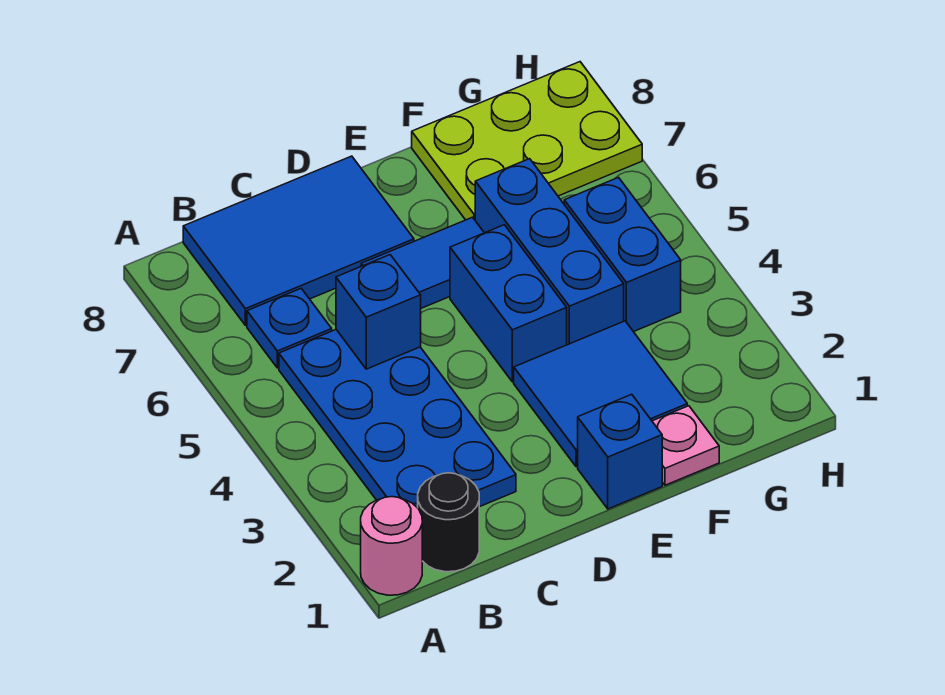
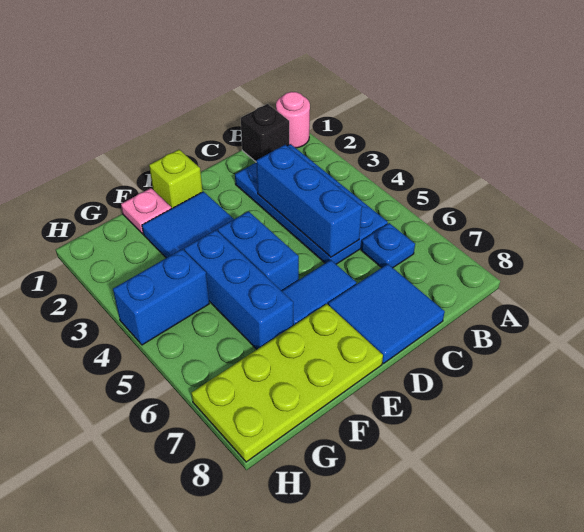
black 1x1 round brick [418,473,479,572] -> black 1x1 brick [241,104,289,162]
blue 2x3 tile [183,156,414,326] -> blue 2x2 tile [328,264,445,364]
blue 1x1 brick [336,255,421,369] -> blue 1x3 brick [256,145,362,257]
blue 1x1 brick [578,394,662,509] -> lime 1x1 brick [149,150,203,208]
lime 2x3 plate [412,62,642,220] -> lime 2x4 plate [191,304,383,462]
blue 1x2 brick [564,178,681,332] -> blue 1x2 brick turned to [113,249,209,345]

